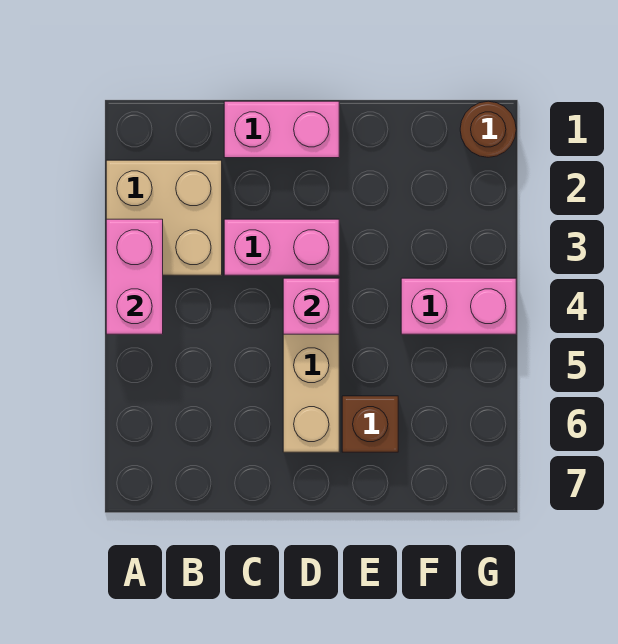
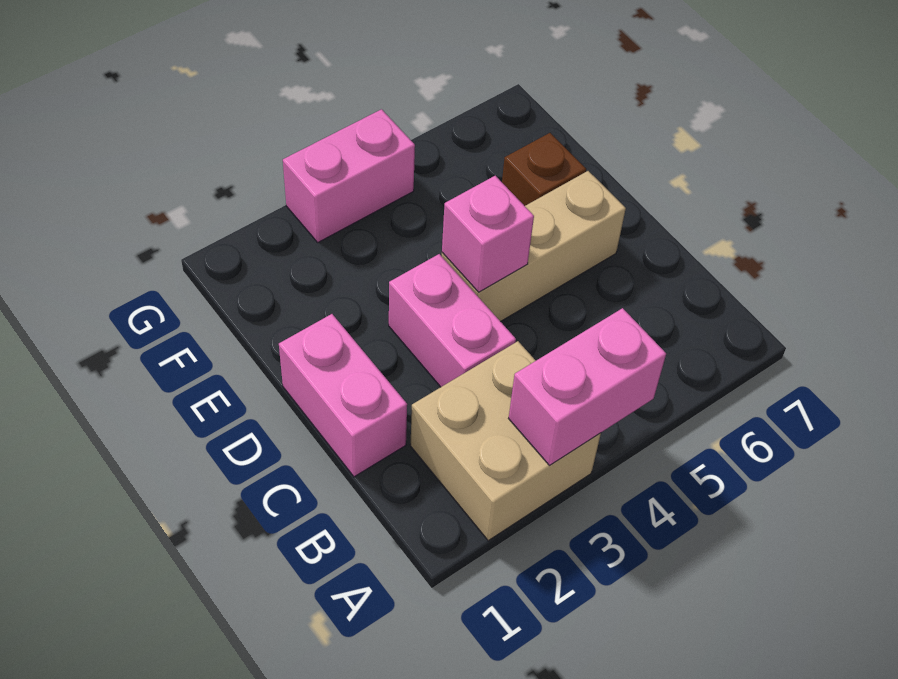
pink 1x2 brick [401,278,516,334] -> pink 1x2 brick turned to [283,109,415,242]
brown 1x1 round brick [460,101,516,157] -> none

